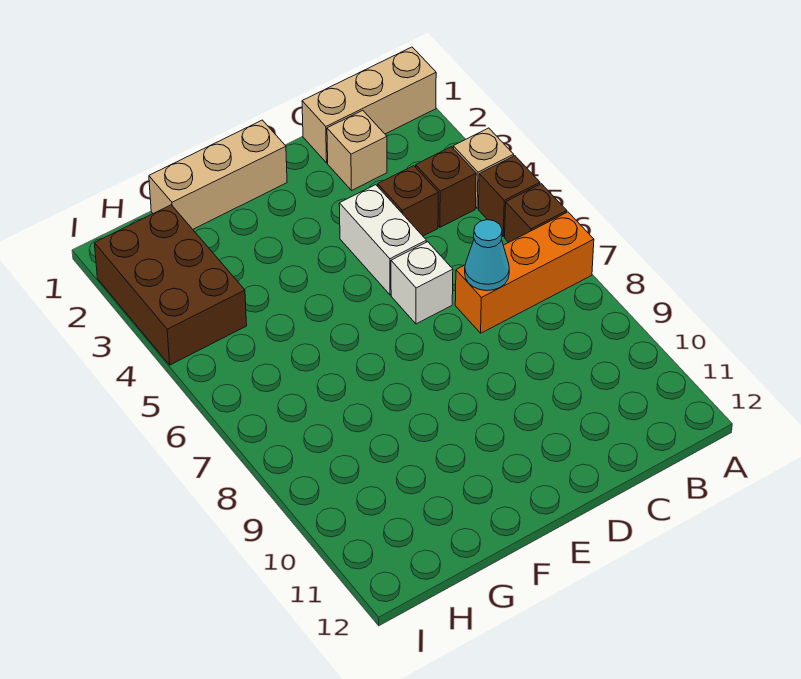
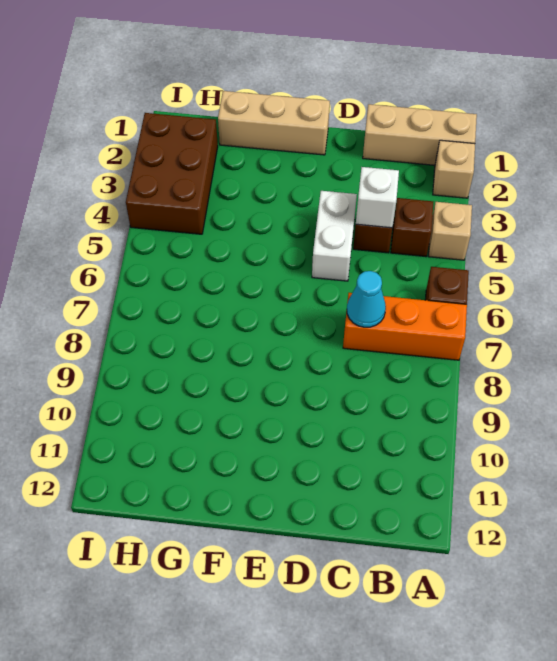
brown 1x1 brick [479,156,540,236] -> none
tan 1x1 brick [327,110,387,191] -> tan 1x1 brick moved to [433,140,475,198]
white 1x1 brick [391,242,453,324] -> white 1x1 brick moved to [356,167,399,228]

